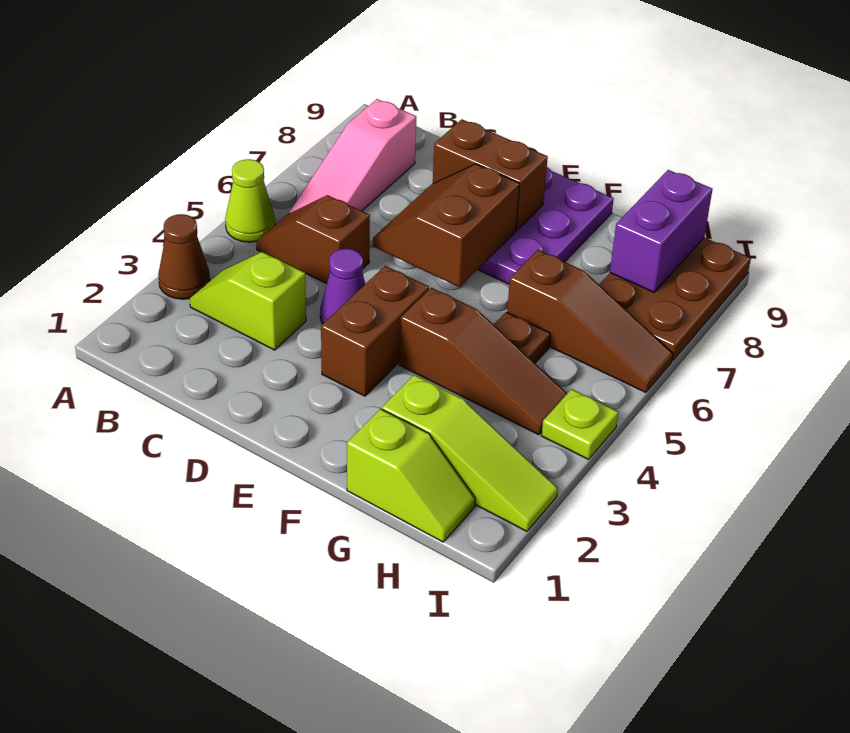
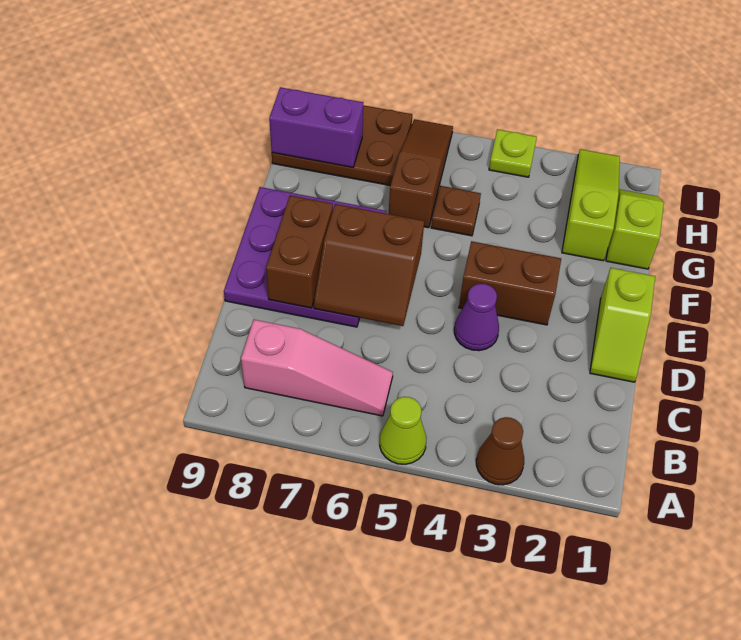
lime 1x2 slope [190,252,306,350] -> lime 1x2 slope moved to [590,268,655,382]
brown 1x2 slope [256,195,370,284] -> none
brown 1x3 slope [399,288,567,435] -> none

